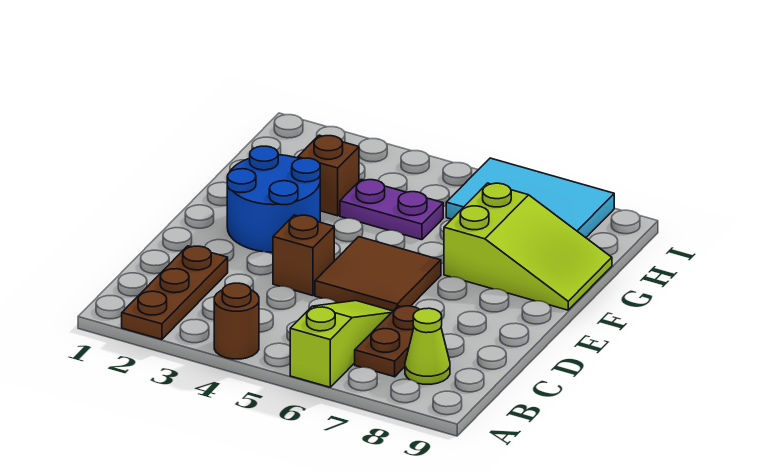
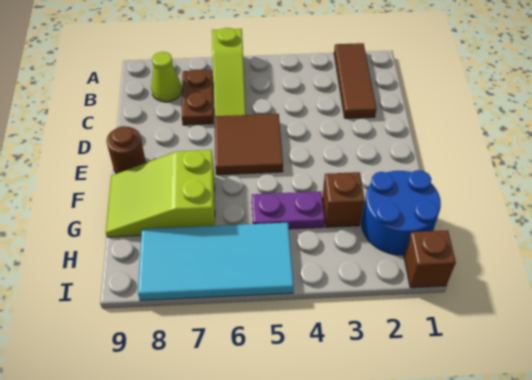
brown 1x3 plate [122,246,228,340] -> brown 1x3 tile [334,43,376,118]
brown 1x1 round brick [214,283,259,359] -> brown 1x1 round brick moved to [107,126,146,174]
brown 1x1 brick [273,215,334,296] -> brown 1x1 brick moved to [404,230,456,288]
blue 2x2 round brick [227,146,320,252] -> blue 2x2 round brick moved to [362,170,441,255]
cyan 2x3 tile [446,158,614,238] -> cyan 2x4 tile [138,223,294,301]

